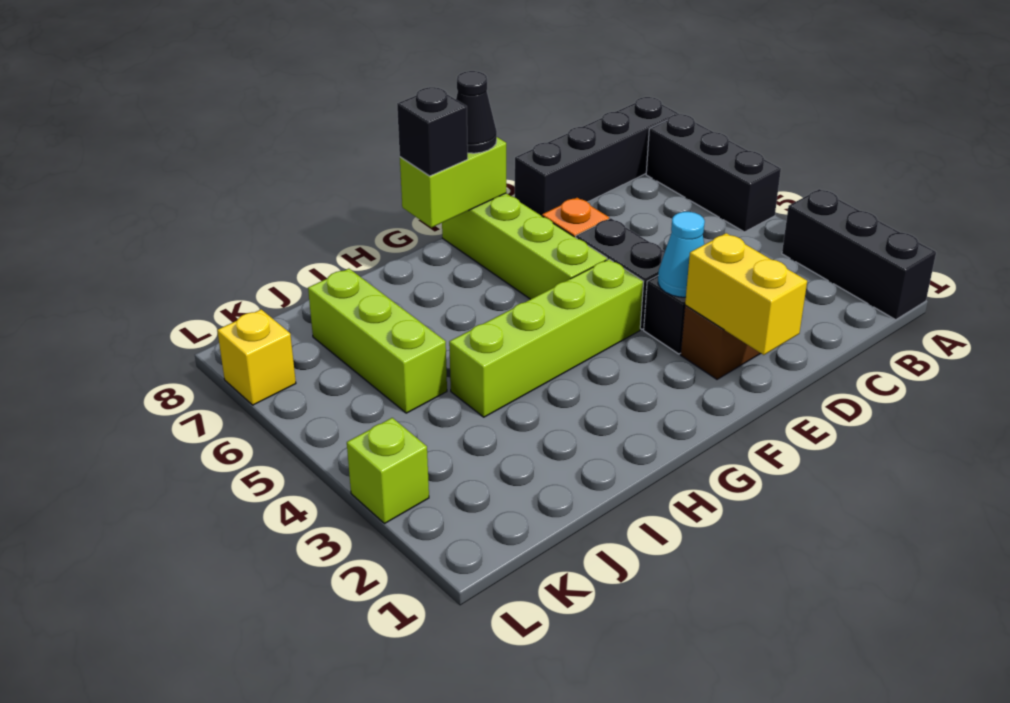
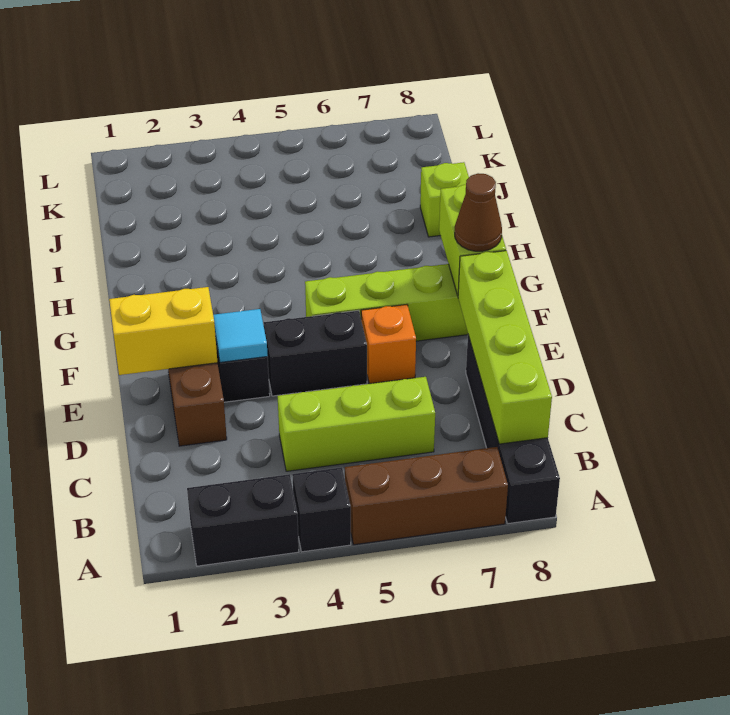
black 1x3 brick [782,189,936,320] -> black 1x2 brick [187,474,299,566]
black 1x3 brick [646,114,781,232] -> brown 1x3 brick [345,447,508,545]
cyan 1x1 cone [658,212,705,297] -> cyan 1x1 tile [213,309,268,362]
lime 1x4 brick [449,259,644,417] -> lime 1x4 brick moved to [458,251,552,444]
black 1x1 cone [456,71,497,153] -> brown 1x1 cone [455,173,502,251]
black 1x1 brick [397,87,468,176] -> black 1x1 brick moved to [292,467,351,552]
lime 1x3 brick [308,269,447,413] -> lime 1x3 brick moved to [278,377,435,471]
lime 1x1 brick [347,418,429,523] -> lime 1x1 brick moved to [420,162,469,237]
yellow 1x1 brick [217,309,296,405] -> none

